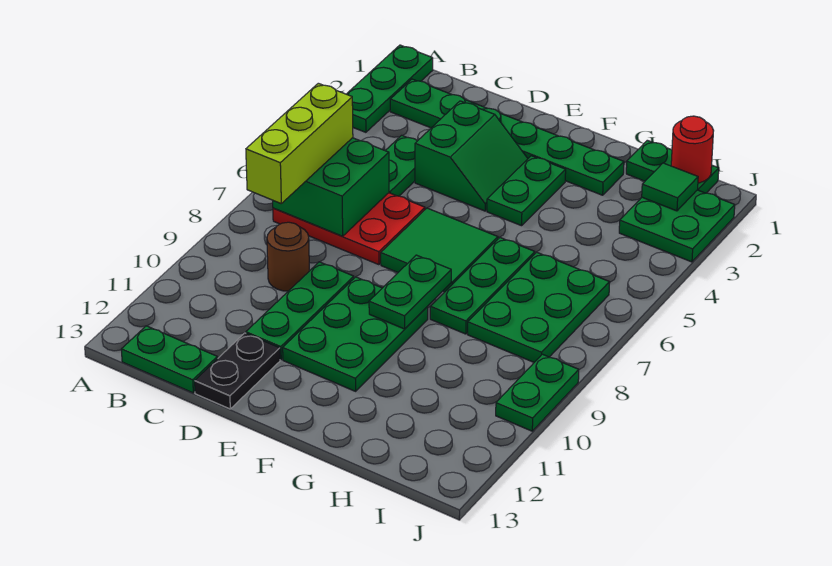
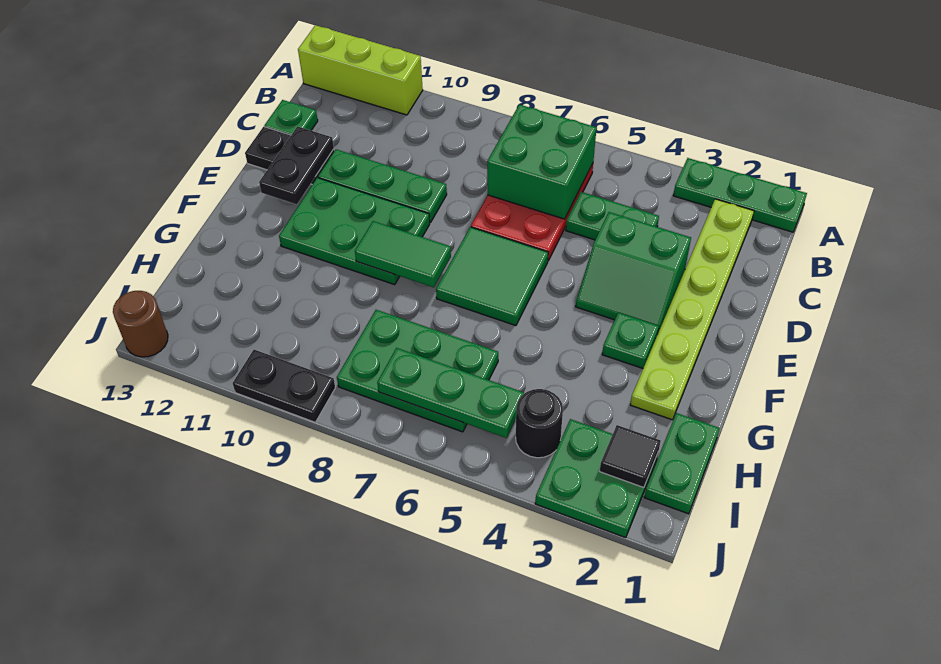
green 1x6 plate [390,79,624,195] -> lime 1x6 plate [630,199,754,420]
lime 1x3 brick [246,83,353,203] -> lime 1x3 brick moved to [298,25,423,115]
green 1x2 plate [121,326,218,393] -> green 1x1 plate [265,100,318,135]
brown 1x1 round brick [267,222,309,291] -> brown 1x1 round brick moved to [113,291,168,357]
none -> black 1x2 plate [259,126,334,204]
green 1x2 plate [487,156,566,226] -> green 1x1 plate [602,312,659,368]
green 1x2 plate [369,255,451,329] -> green 1x2 tile [355,221,451,287]
green 1x3 plate [430,238,535,334] -> green 1x3 plate moved to [377,348,524,438]
red 1x1 round brick [671,116,714,183] -> none
green 1x1 tile [642,163,698,211] -> black 1x1 tile [600,425,661,488]
none -> black 1x1 round brick [516,389,563,458]
green 1x2 plate [496,354,579,431] -> black 1x2 plate [233,350,335,422]

